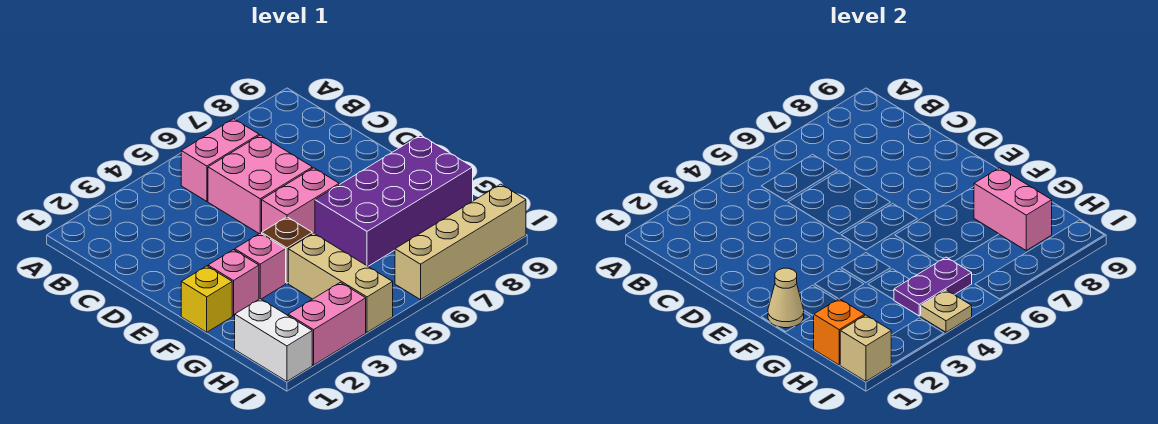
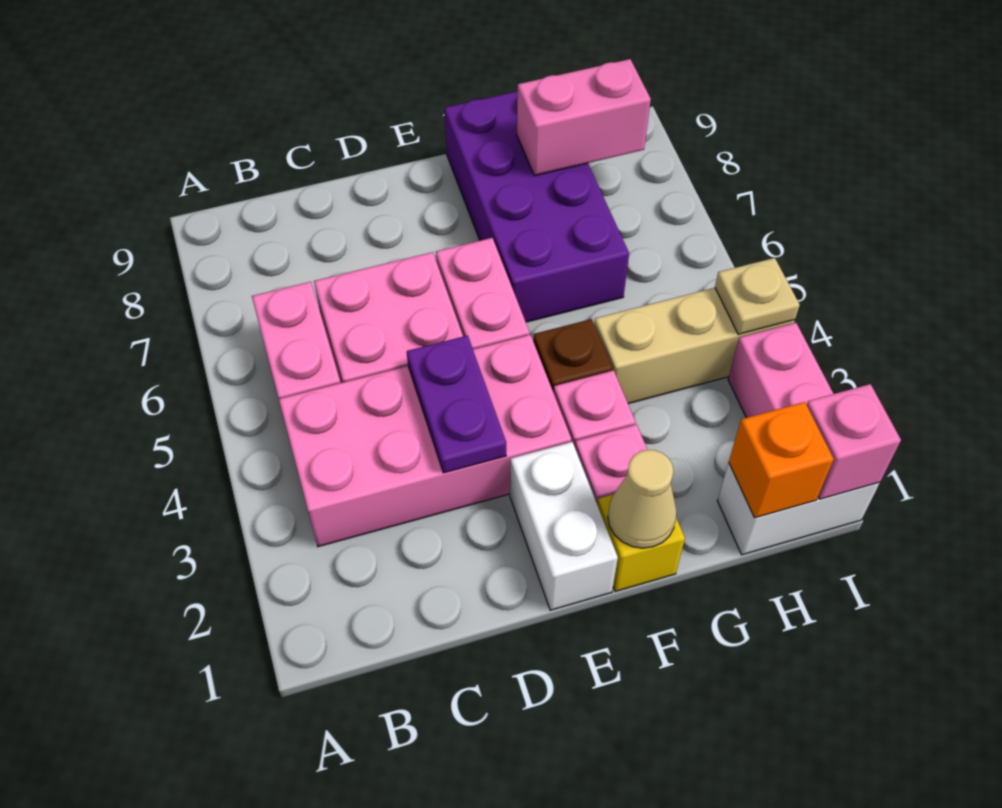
none -> pink 2x4 brick [279,335,571,547]
none -> white 1x2 brick [510,442,618,610]
purple 1x2 plate [894,257,972,316] -> purple 1x2 plate moved to [407,336,506,473]
tan 1x1 brick [840,315,891,381] -> pink 1x1 brick [807,384,901,499]
tan 1x4 brick [395,184,526,300] -> none

